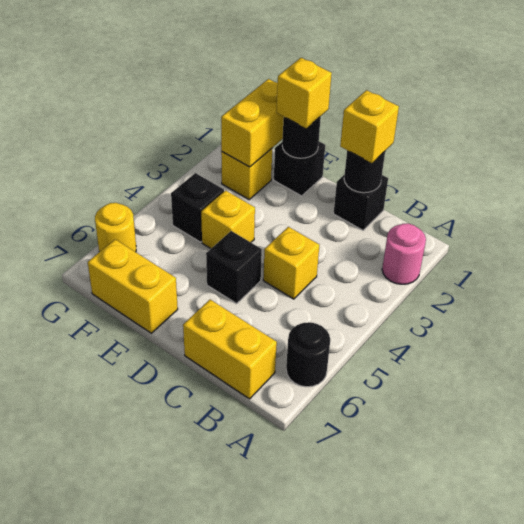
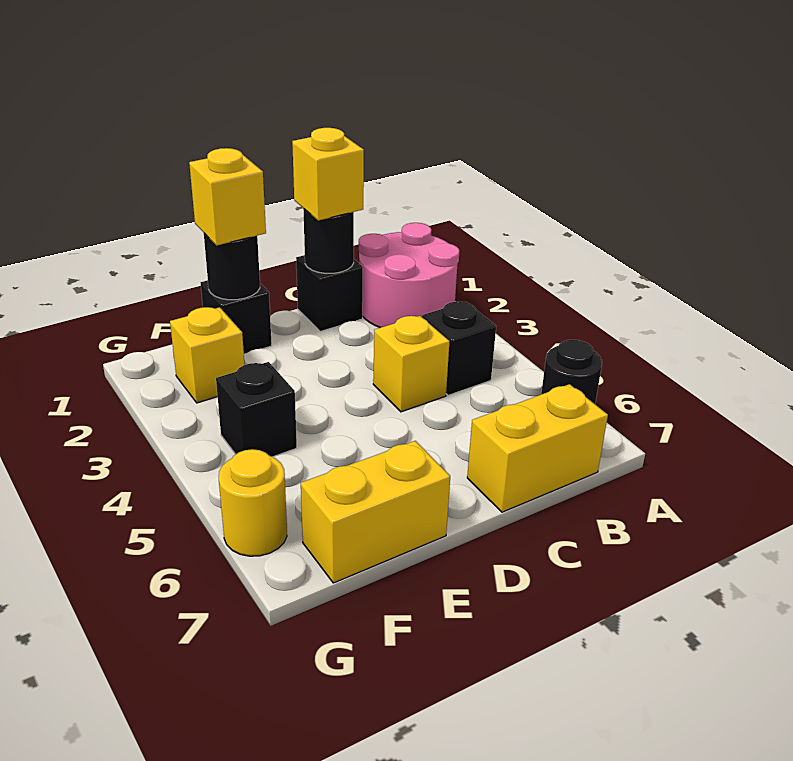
pink 1x1 round brick [382,223,426,284] -> pink 2x2 round brick [359,223,459,328]
black 1x1 brick [206,231,262,304] -> black 1x1 brick moved to [422,302,496,395]
yellow 1x1 brick [201,190,255,249] -> none
yellow 1x2 brick [221,79,284,167] -> none

